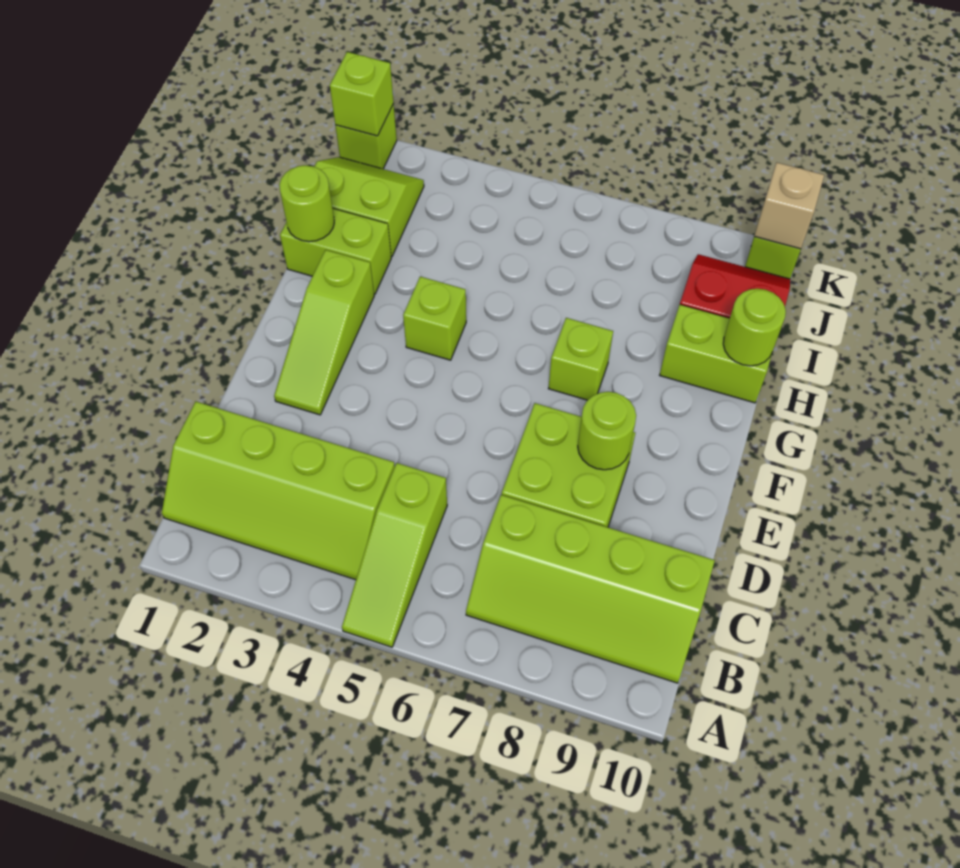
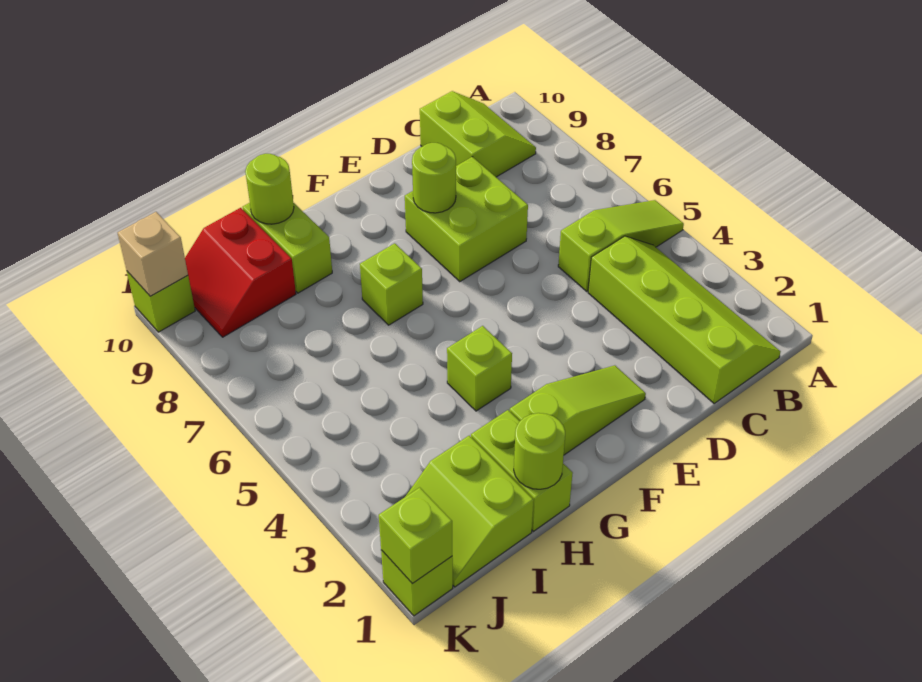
lime 2x4 slope [466,495,715,683] -> lime 2x2 slope [420,91,536,177]

